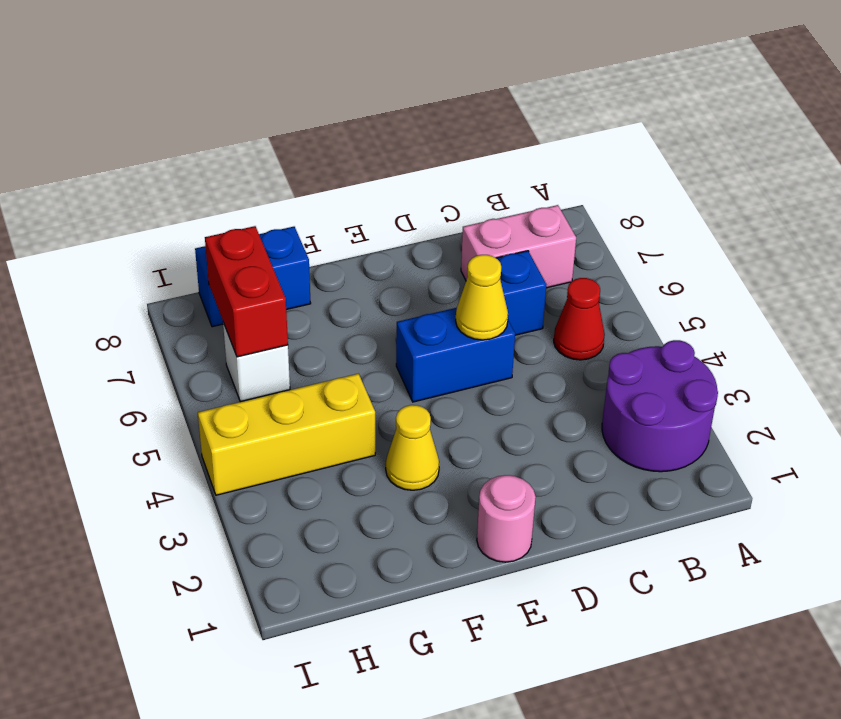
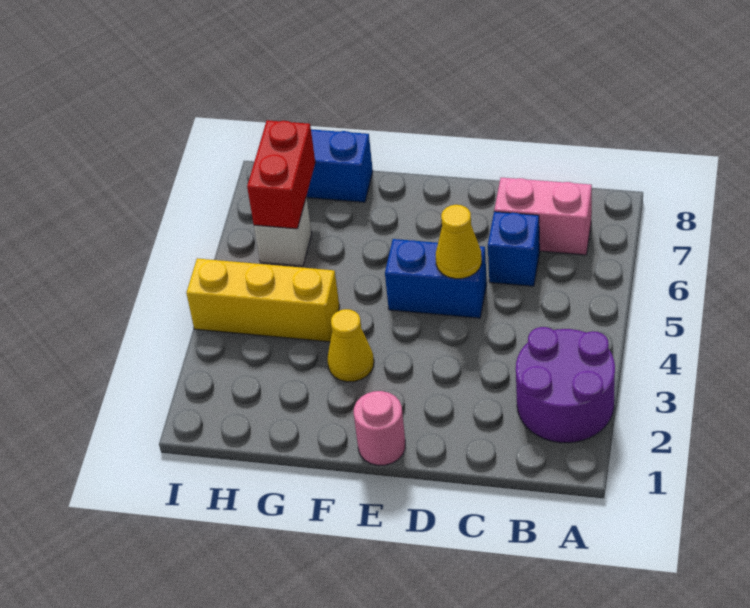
red 1x1 cone [554,278,605,360] -> none

